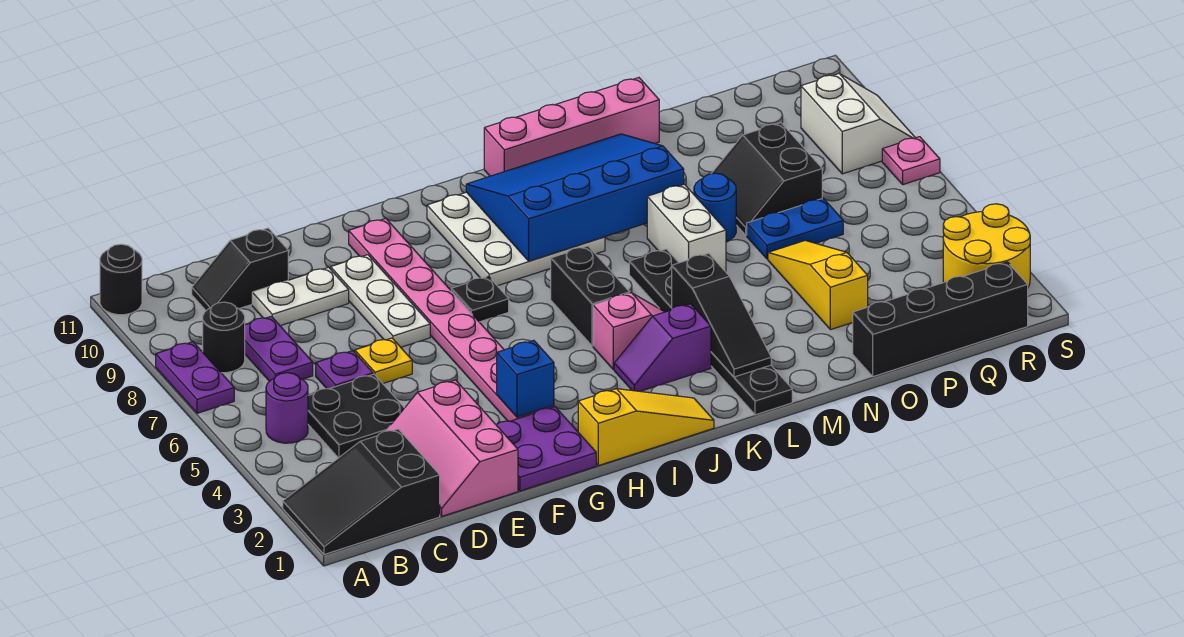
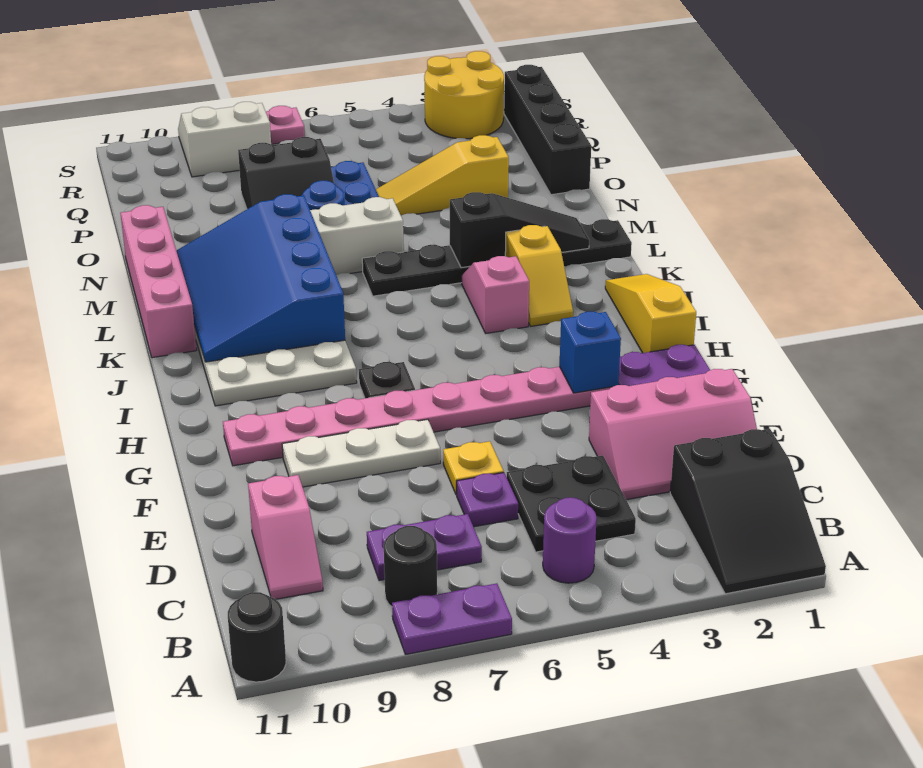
black 1x2 slope [192,228,288,310] -> pink 1x2 slope [248,475,323,599]
white 1x2 plate [252,267,349,326] -> none
purple 1x2 slope [614,304,711,391] -> yellow 1x2 slope [505,225,573,326]
black 1x2 brick [551,246,629,346] -> none

